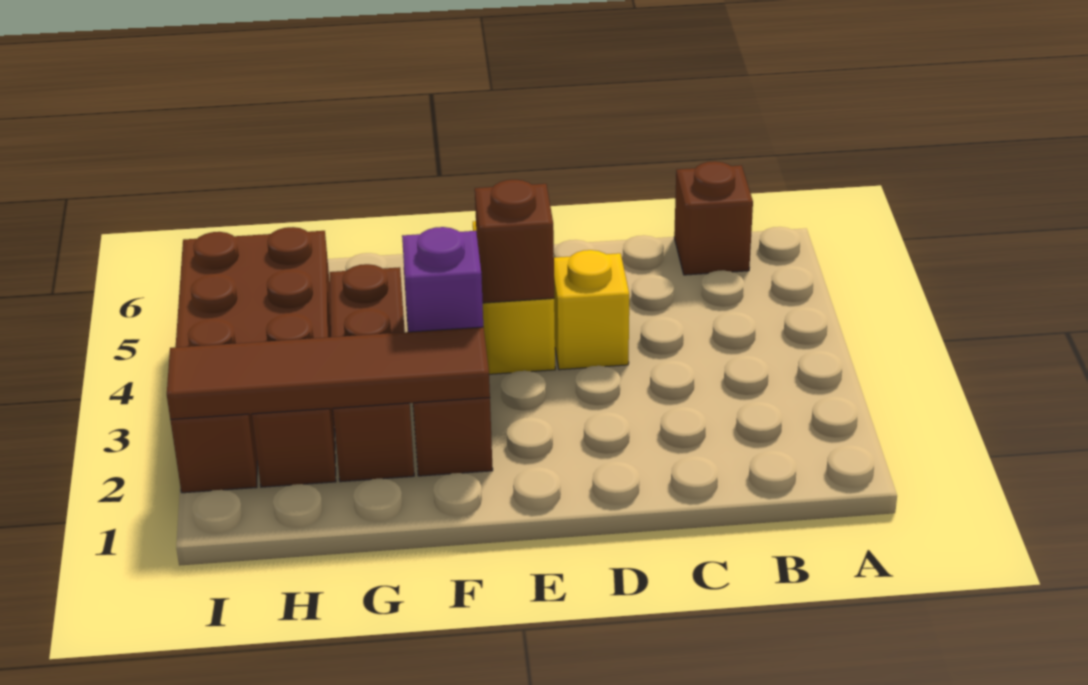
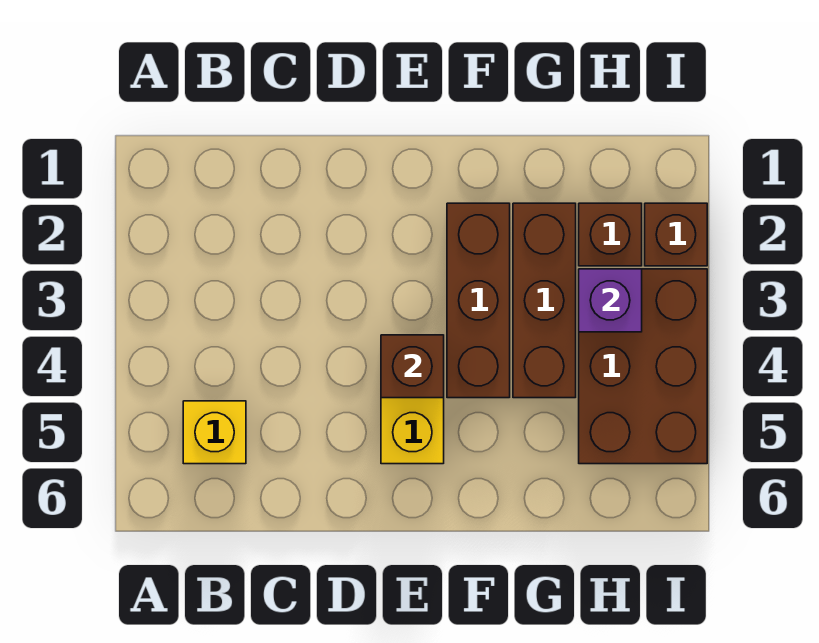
brown 1x1 brick [674,161,753,275] -> none
yellow 1x1 brick [554,250,629,370] -> yellow 1x1 brick moved to [183,401,246,464]
brown 1x4 tile [167,327,490,419] -> none
purple 1x1 brick [402,227,483,332] -> purple 1x1 brick moved to [579,269,642,332]

